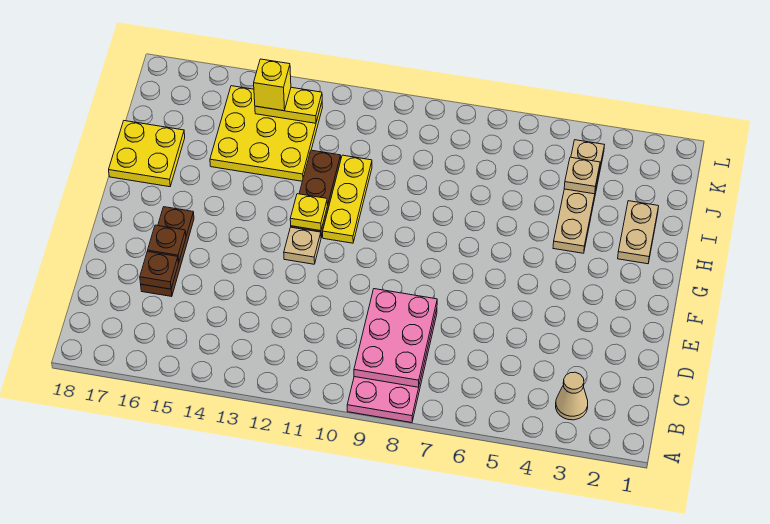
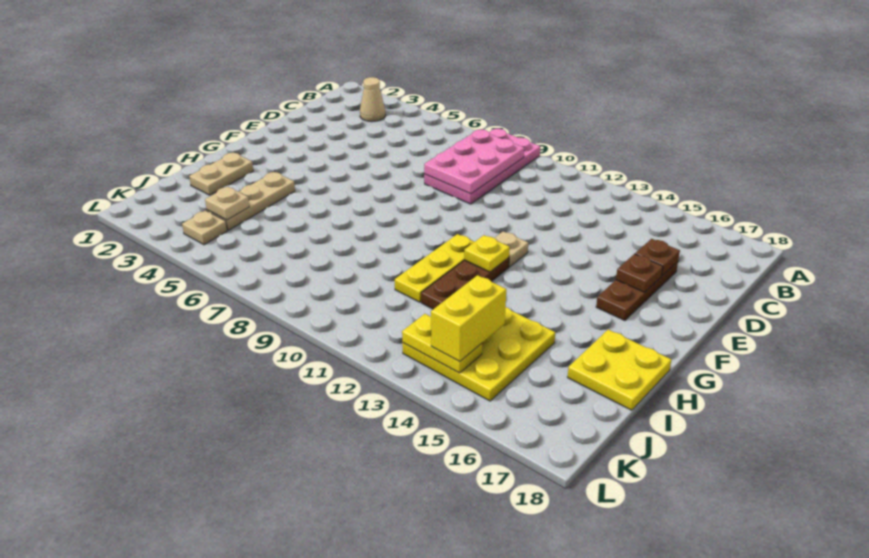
yellow 1x1 brick [254,59,291,111] -> yellow 1x2 brick [431,275,506,362]

